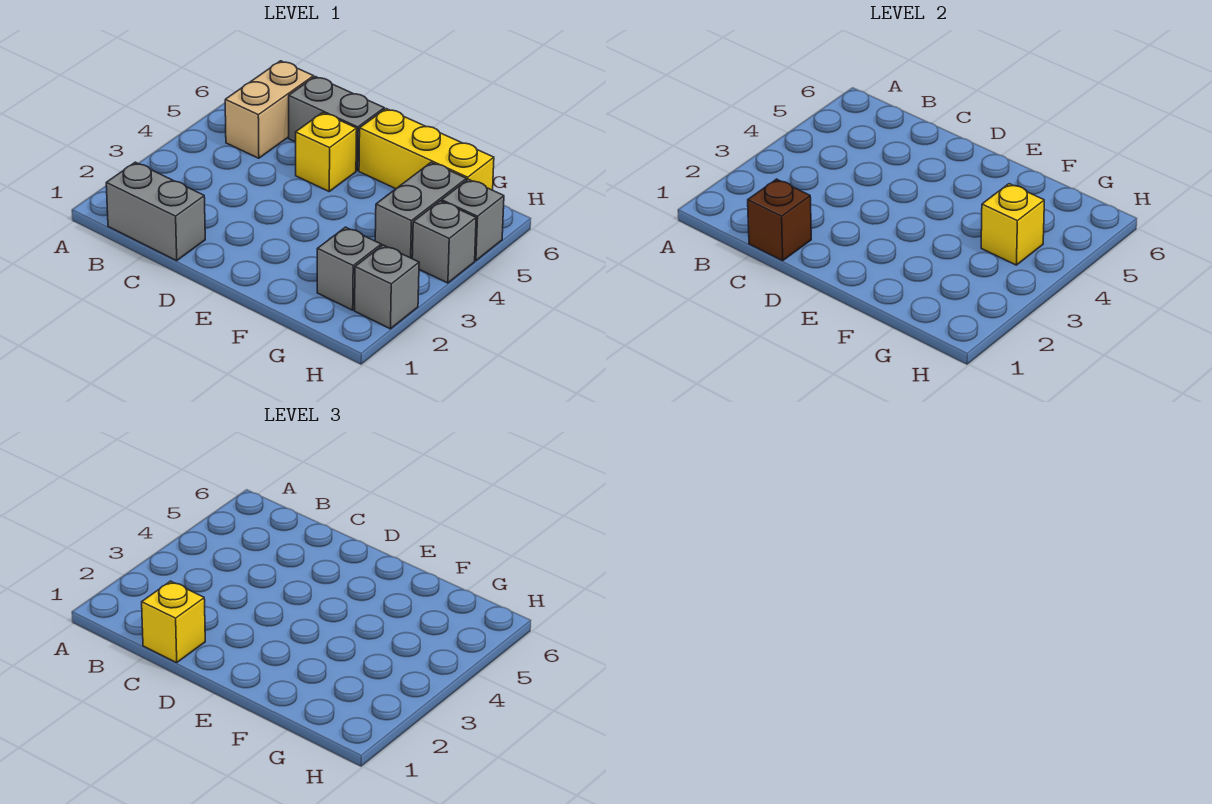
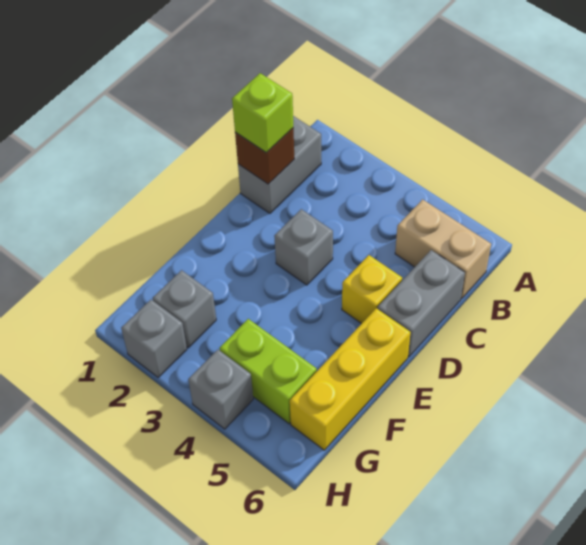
yellow 1x1 brick [142,581,205,662] -> lime 1x1 brick [232,73,293,153]
grey 1x2 brick [375,162,466,259] -> lime 1x2 brick [219,319,317,424]
yellow 1x1 brick [981,184,1044,265] -> none
grey 1x1 brick [442,179,504,261] -> grey 1x1 brick moved to [274,209,333,285]

